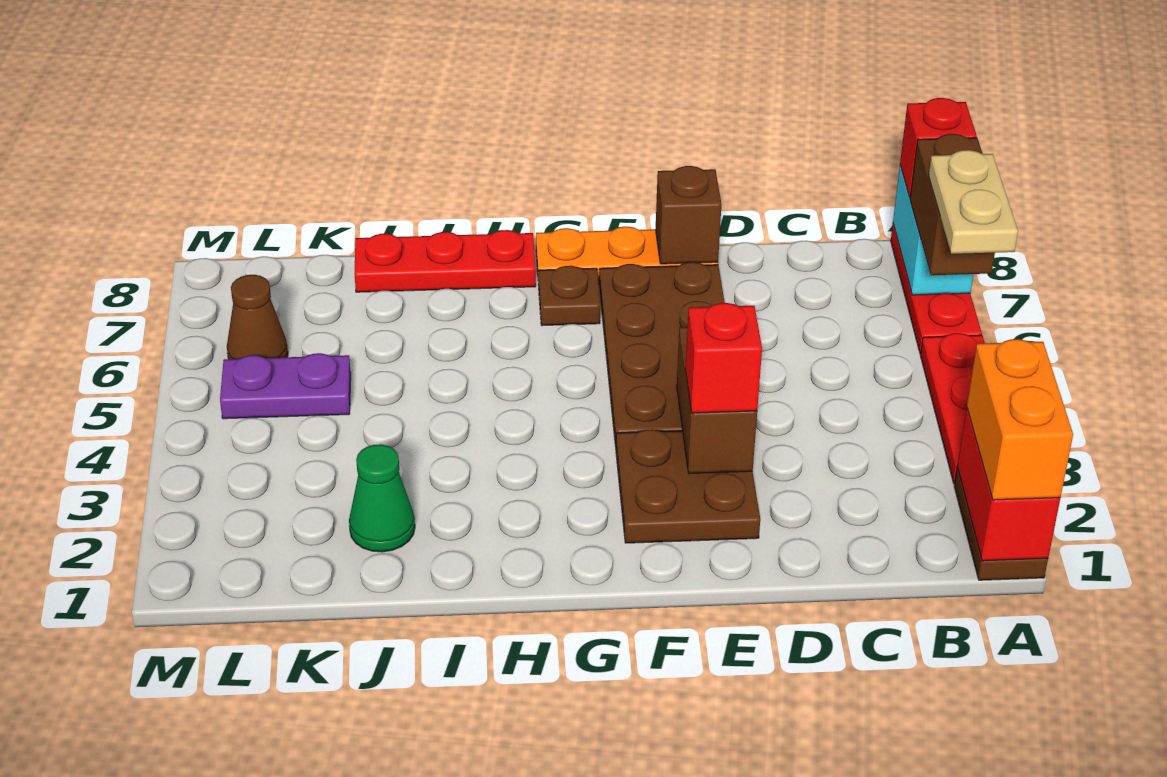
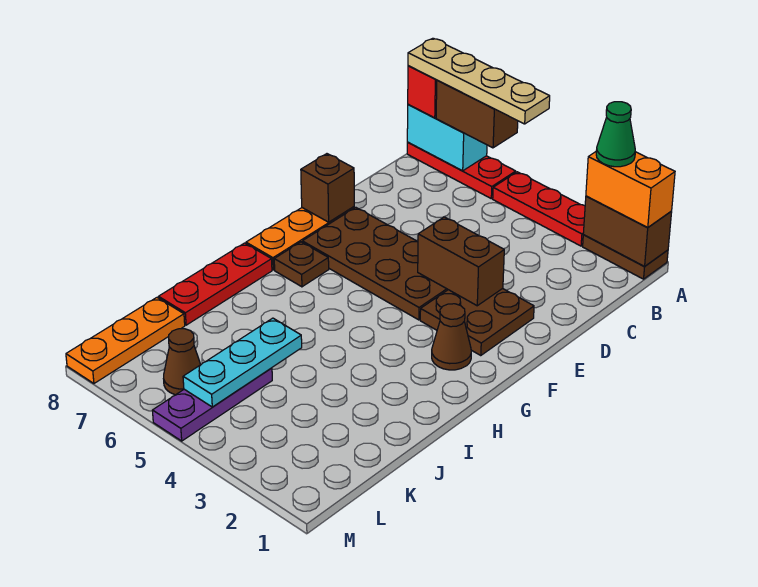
red 1x2 brick [957,409,1060,561] -> brown 1x2 brick [583,196,672,267]
tan 1x2 plate [929,150,1018,254] -> tan 1x4 plate [408,38,550,124]
red 1x1 brick [686,303,762,413] -> none
none -> brown 1x1 cone [432,304,471,370]
green 1x1 cone [349,444,415,552] -> green 1x1 cone moved to [596,102,635,167]
none -> cyan 1x3 plate [183,318,302,407]
purple 1x2 plate [220,353,351,419] -> purple 1x3 plate [152,368,272,441]
none -> orange 1x3 plate [66,298,185,383]

